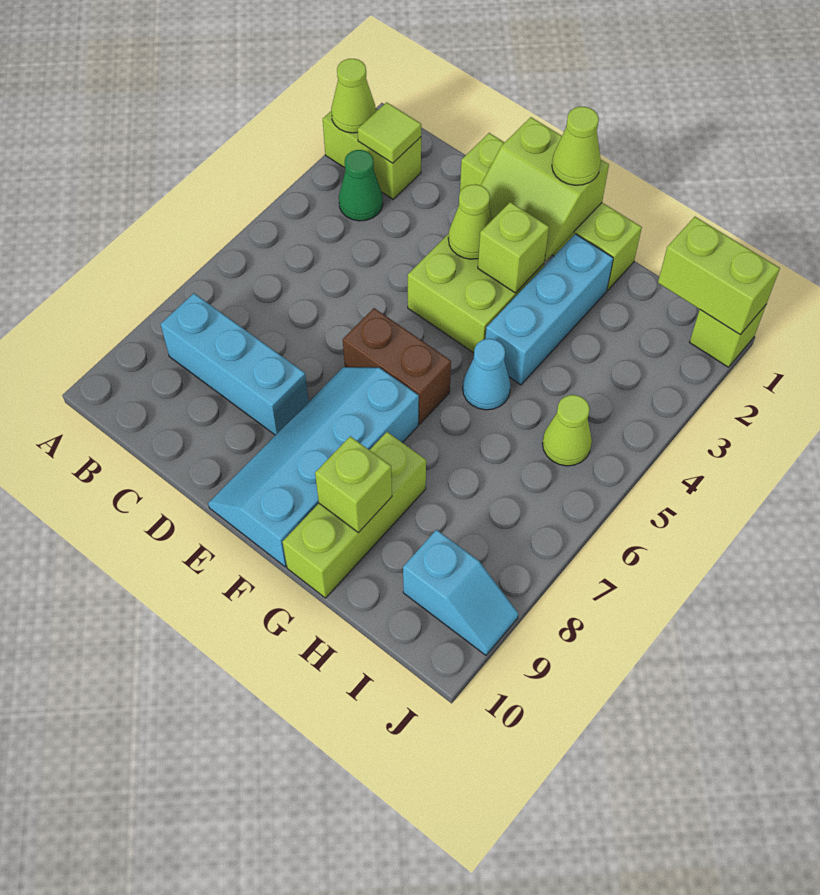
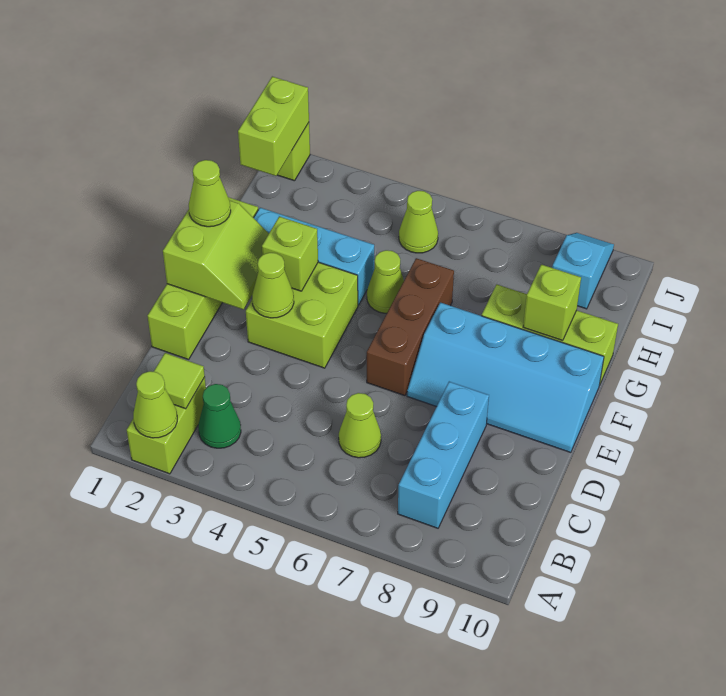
none -> lime 1x1 cone [339,393,381,458]
brown 1x2 brick [343,308,451,424] -> brown 1x3 brick [367,258,454,396]
cyan 1x1 cone [463,339,511,410] -> lime 1x1 cone [367,250,404,313]

